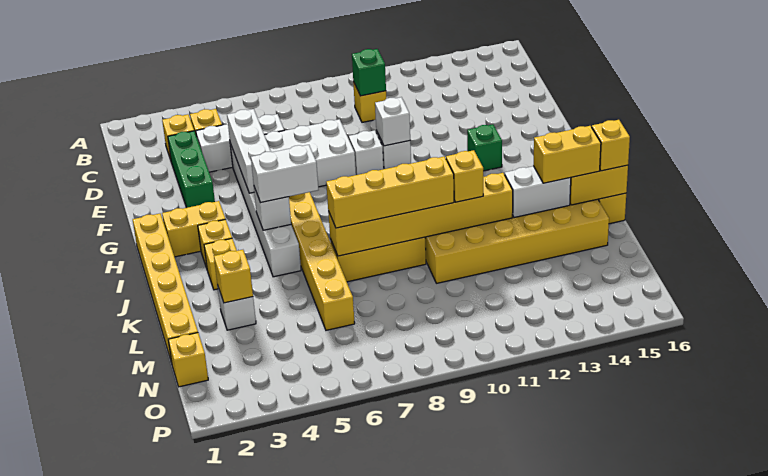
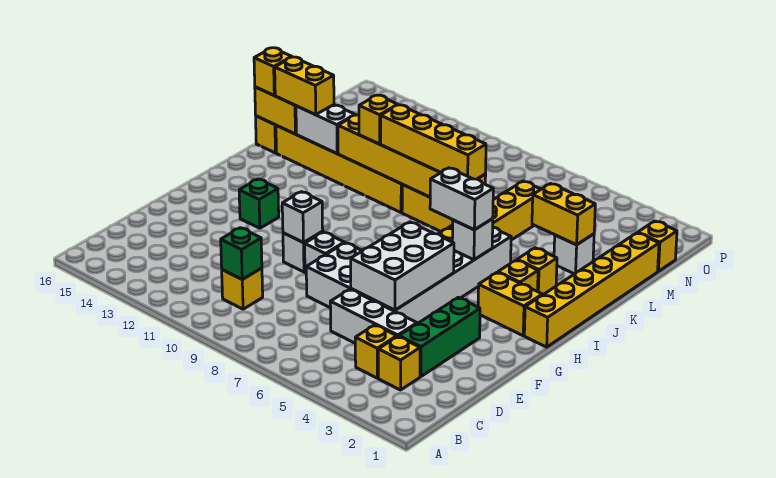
white 1x3 brick [227,109,271,193] -> white 2x3 brick [351,222,454,310]
yellow 1x1 brick [214,250,253,303] -> yellow 1x2 brick [532,184,595,245]

